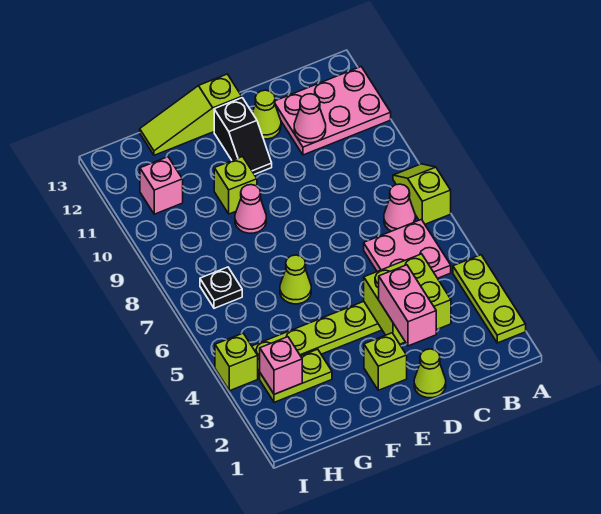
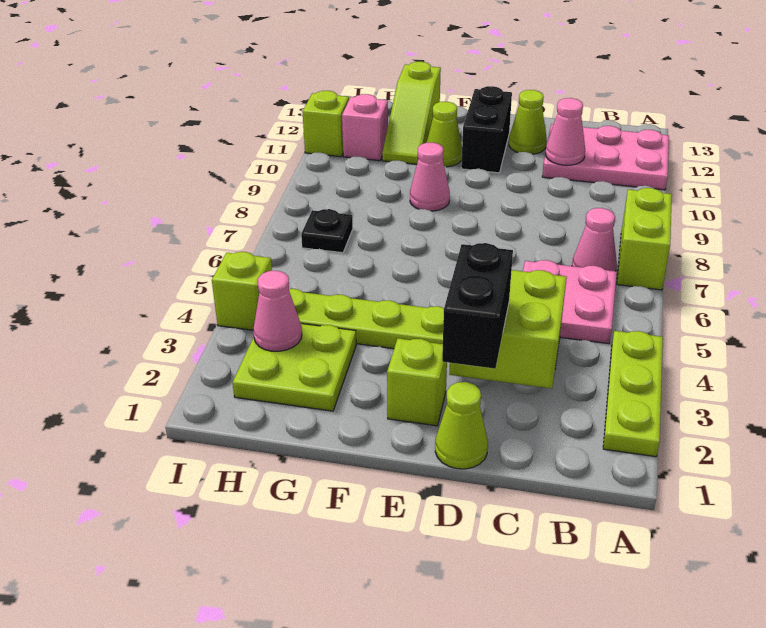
lime 1x2 slope [393,164,451,224] -> lime 1x2 brick [617,188,672,290]
pink 1x2 brick [379,265,436,346] -> black 1x2 brick [442,243,513,369]
black 1x2 slope [214,98,272,174] -> black 1x2 brick [461,86,512,173]
lime 1x3 slope [140,74,242,155] -> lime 1x3 slope turned to [382,62,441,164]
lime 1x1 cone [280,255,311,304] -> lime 1x1 cone moved to [427,102,462,167]
lime 1x1 brick [214,157,257,214] -> lime 1x1 brick moved to [303,91,349,157]
lime 1x2 plate [260,349,332,402] -> lime 2x2 plate [233,324,356,411]
pink 1x1 brick [260,337,302,394] -> pink 1x1 cone [253,271,302,351]

